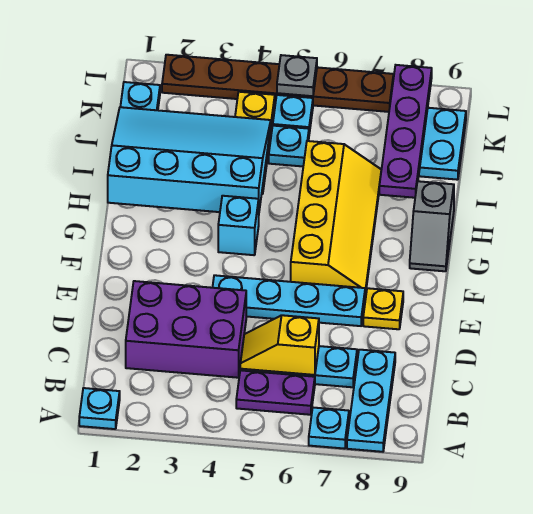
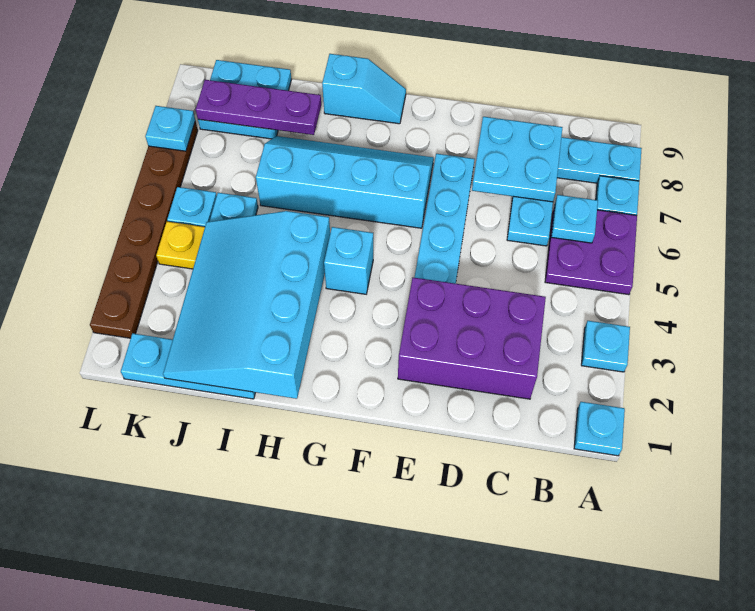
none -> cyan 1x1 plate [581,321,630,372]
purple 1x2 plate [236,370,315,415] -> purple 2x2 plate [545,206,637,295]
none -> cyan 1x1 plate [551,195,598,243]
purple 2x3 brick [126,281,246,378] -> purple 2x3 brick turned to [398,278,546,399]
yellow 1x2 slope [240,315,319,375] -> none
none -> cyan 2x2 plate [472,117,563,202]
yellow 1x1 plate [363,288,403,329] -> none
yellow 2x4 slope [291,141,381,295] -> cyan 2x4 slope [256,136,434,228]
grey 1x2 slope [410,181,454,271] -> cyan 1x2 slope [322,54,406,124]
purple 1x4 plate [379,65,432,198] -> purple 1x3 plate [196,80,321,135]
grey 1x1 plate [277,55,317,96] -> none
none -> cyan 1x1 plate [145,106,195,151]

